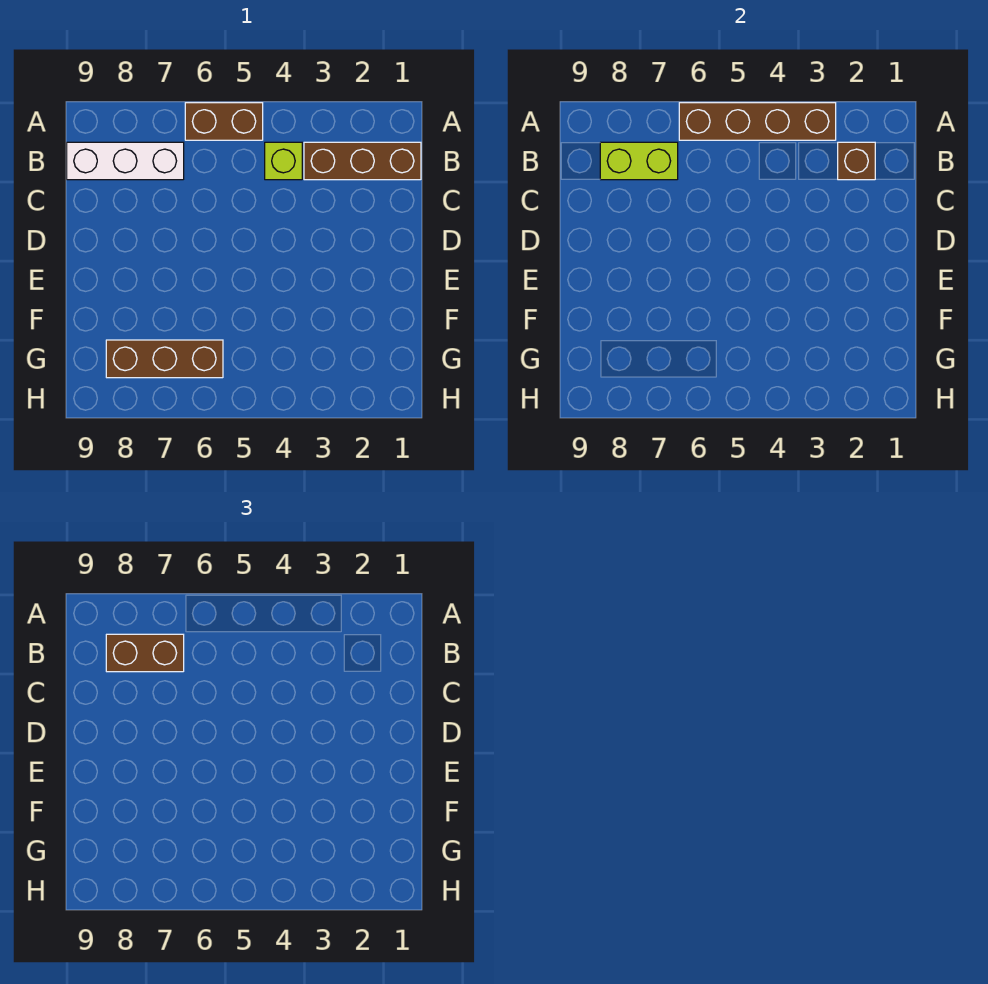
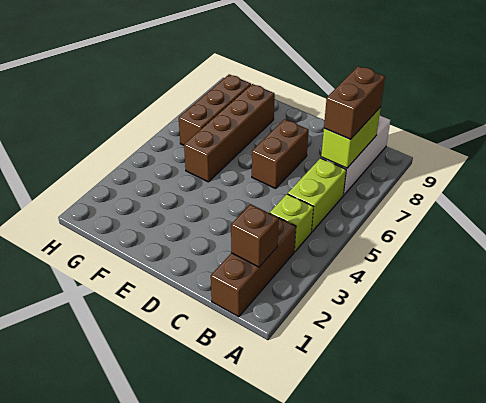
brown 1x4 brick [679,103,836,140] -> brown 1x4 brick moved to [184,84,275,182]
brown 1x2 brick [185,103,263,140] -> brown 1x2 brick moved to [252,119,309,188]
none -> lime 1x2 brick [288,158,346,232]

